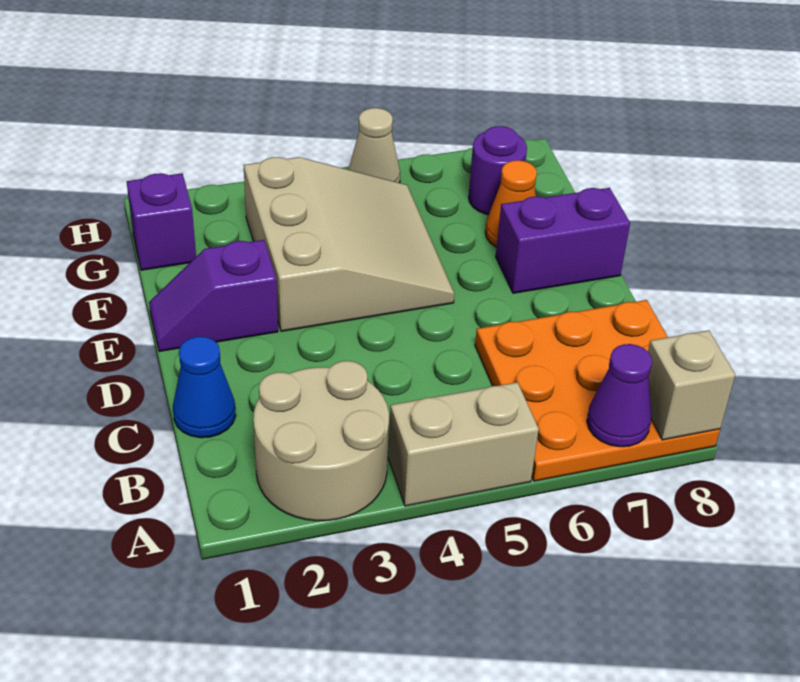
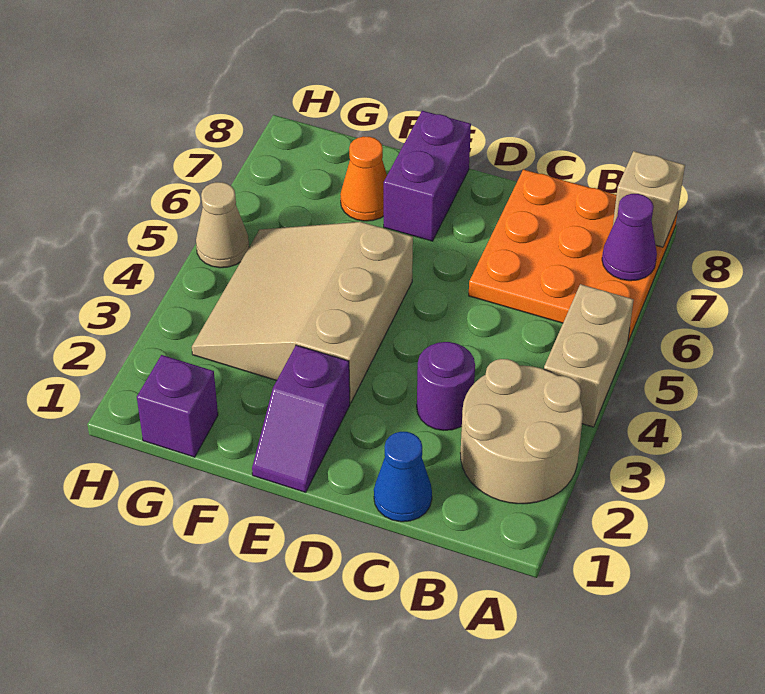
tan 3x3 slope [244,157,454,331] -> tan 3x3 slope turned to [192,222,413,403]
purple 1x1 round brick [469,126,527,215] -> purple 1x1 round brick moved to [417,342,475,430]

